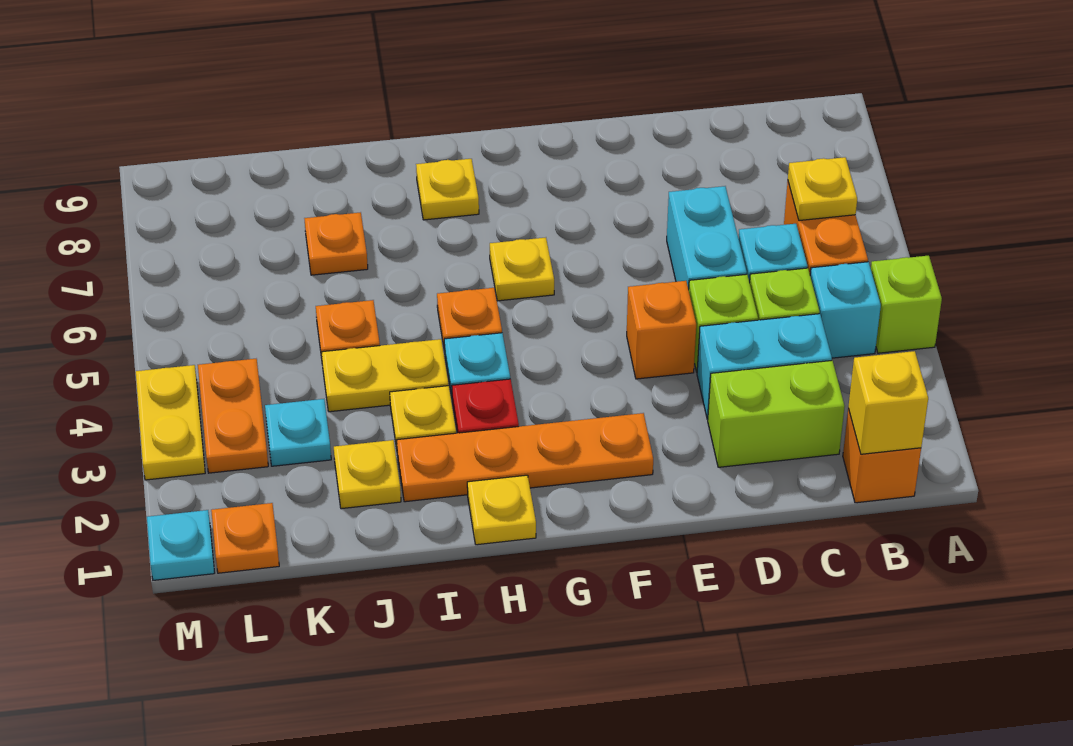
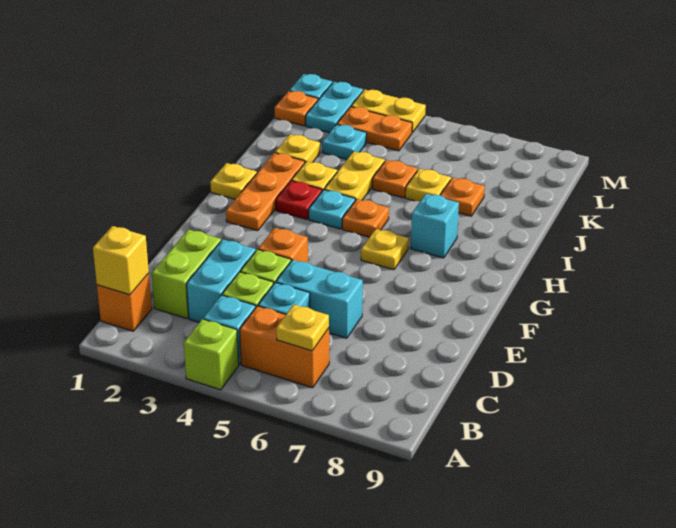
orange 1x4 plate [397,413,653,502] -> orange 1x3 plate [226,153,305,231]
none -> cyan 1x1 brick [411,194,459,258]
yellow 1x1 plate [416,159,479,220] -> yellow 1x1 plate moved to [405,169,451,202]
none -> cyan 1x2 plate [305,82,363,133]

